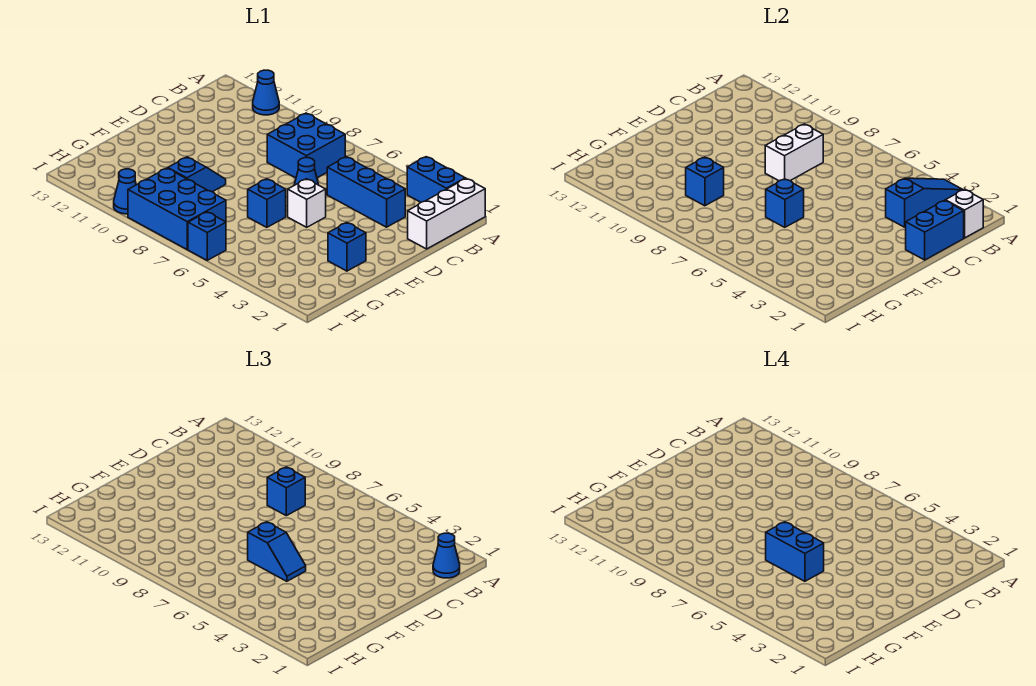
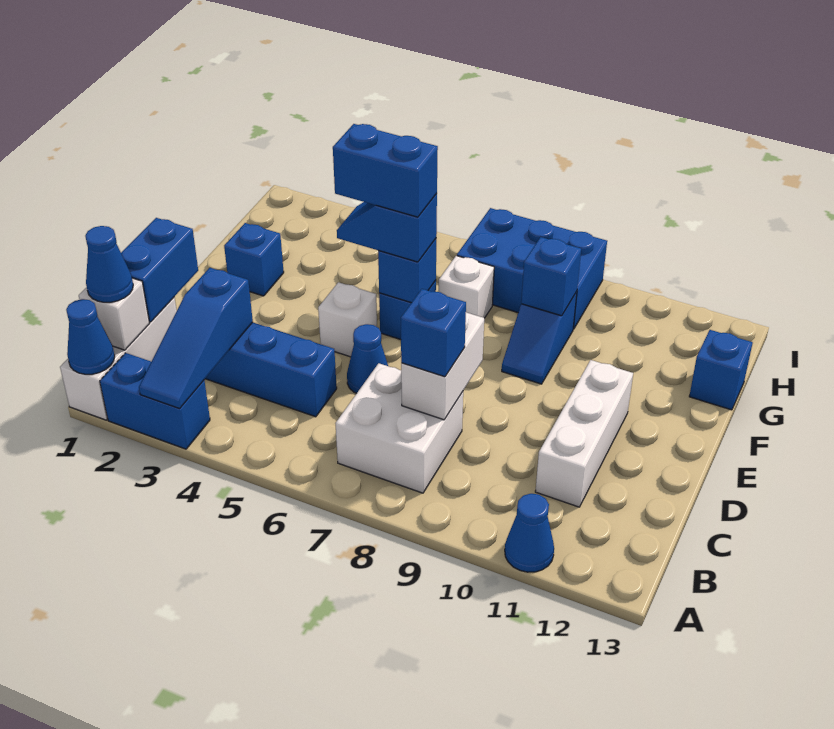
blue 2x2 brick [267,113,345,178] -> white 2x2 brick [335,363,463,493]
none -> white 1x3 brick [535,360,633,507]
none -> white 1x1 brick [439,256,494,318]
blue 1x1 brick [188,212,226,260] -> blue 1x1 brick moved to [689,330,753,410]
blue 1x1 cone [114,169,136,214] -> blue 1x1 cone moved to [66,299,115,374]

